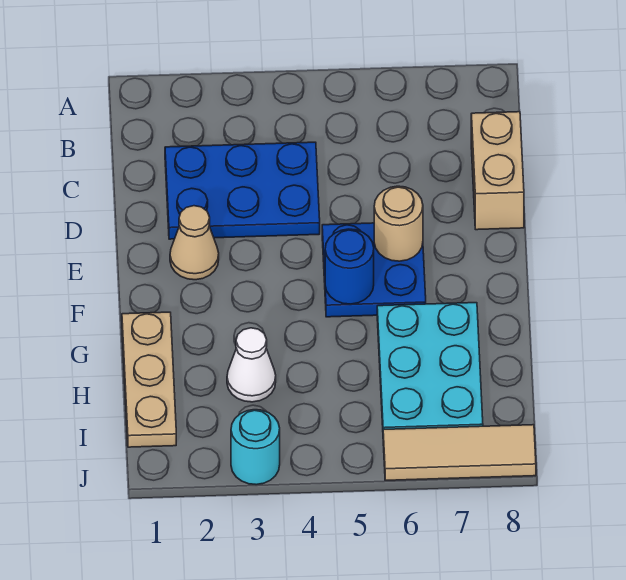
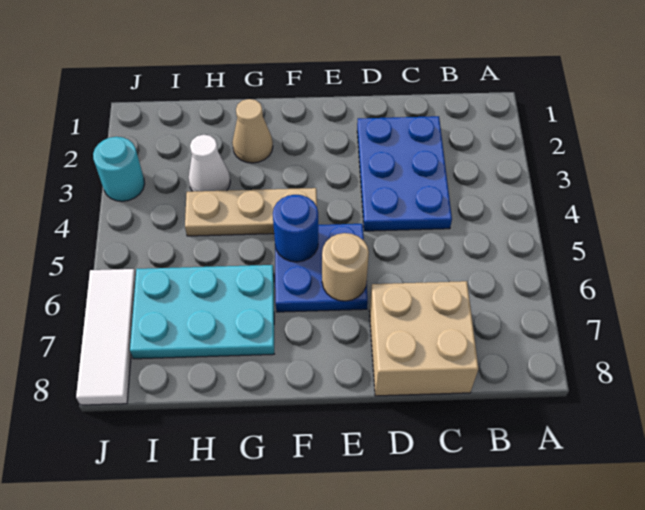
tan 1x2 brick [471,112,524,230] -> tan 2x2 brick [369,281,479,396]
tan 1x1 cone [170,206,219,280] -> tan 1x1 cone moved to [232,99,273,163]
tan 1x3 plate [122,312,176,447] -> tan 1x3 plate moved to [185,188,317,236]
tan 1x3 tile [383,425,536,480] -> white 1x3 tile [76,269,136,405]

